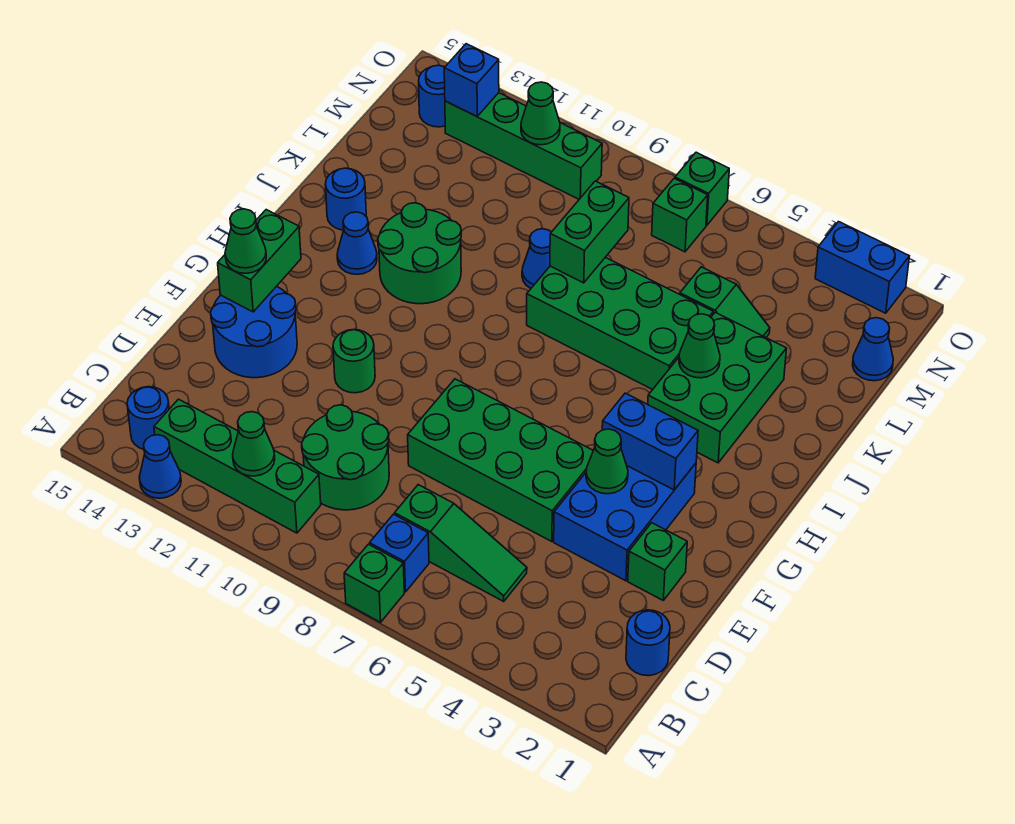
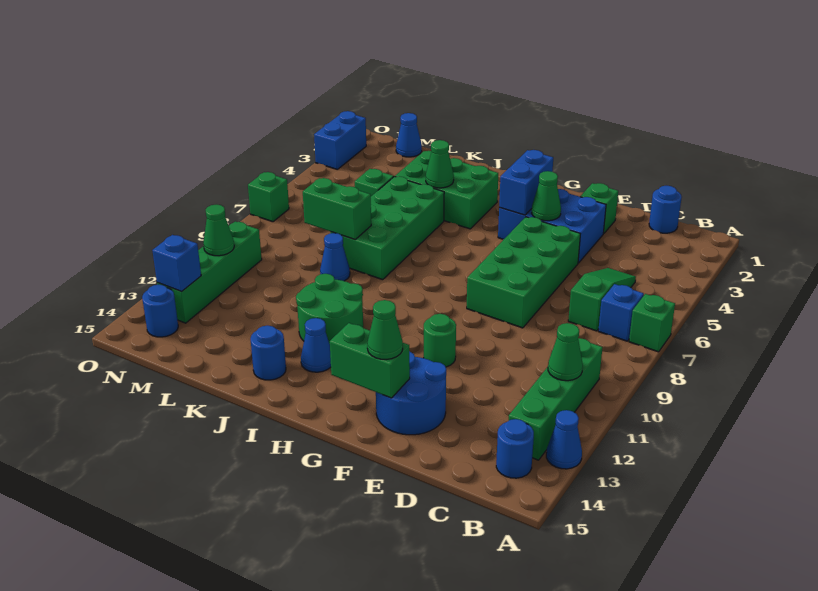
green 2x2 round brick [302,405,389,510] -> none
green 1x1 brick [652,179,708,252] -> none

